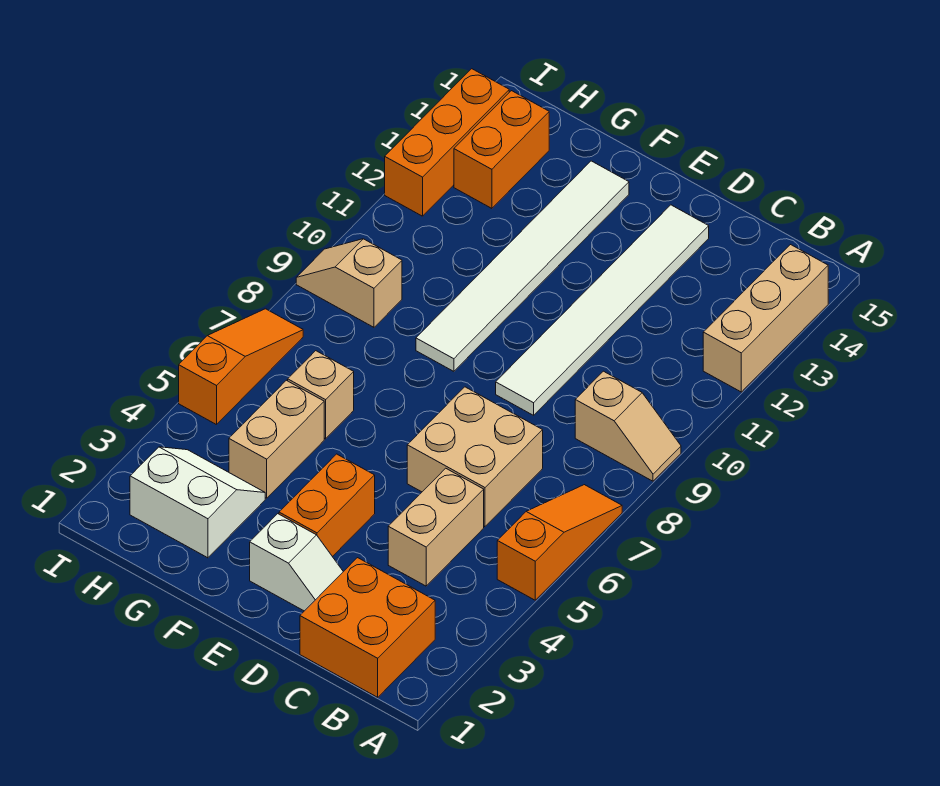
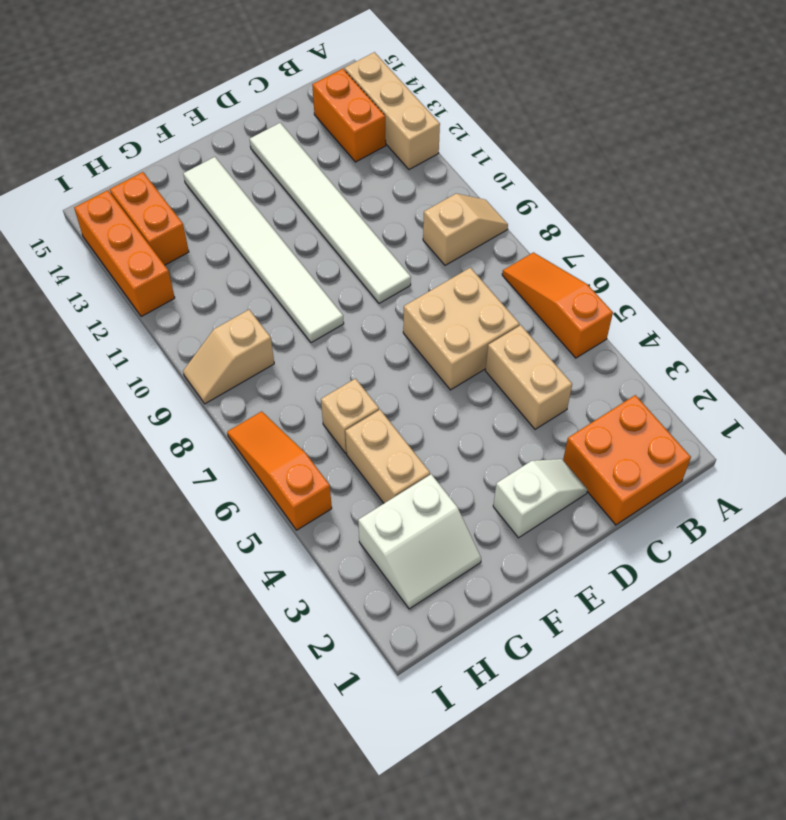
orange 1x2 brick [279,454,375,557] -> orange 1x2 brick moved to [312,69,386,162]
white 2x2 slope [130,447,265,558] -> white 2x2 slope turned to [358,474,481,609]

